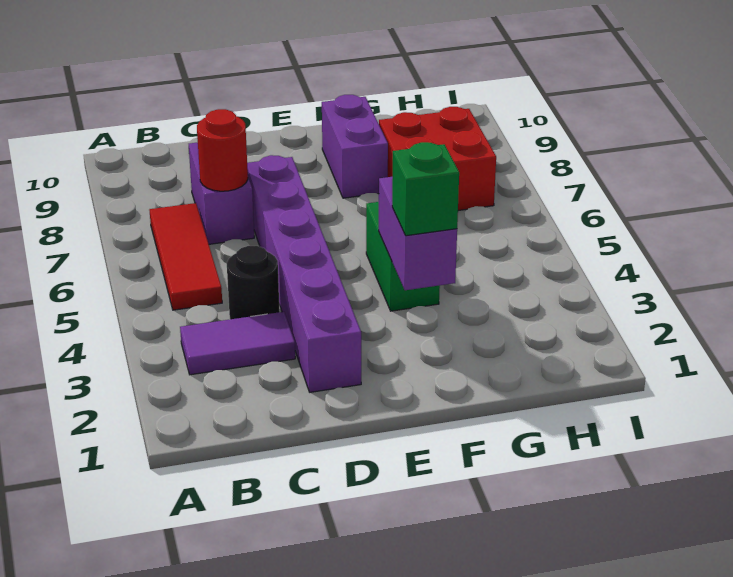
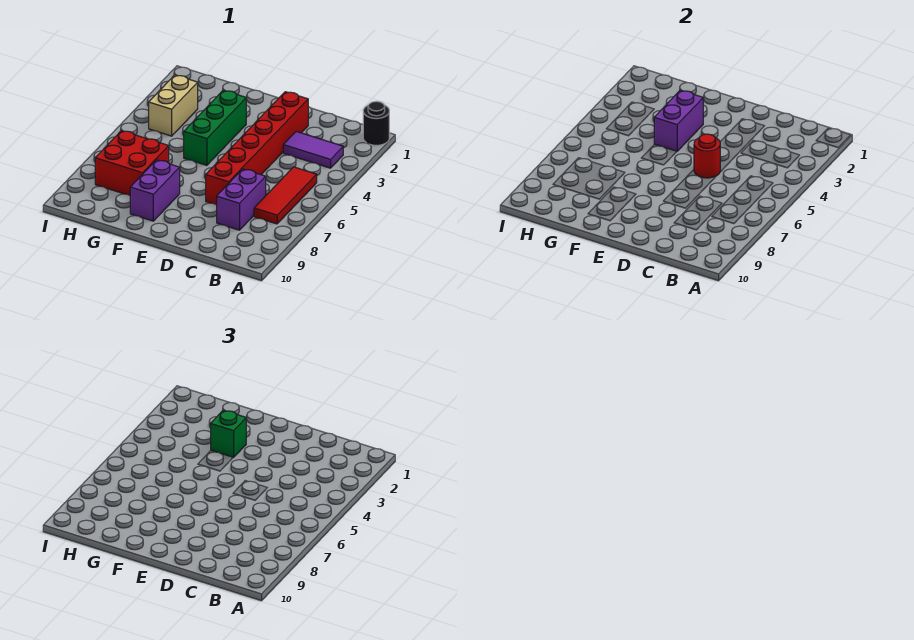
black 1x1 round brick [227,246,280,319] -> black 1x1 round brick moved to [363,101,389,145]
red 1x1 round brick [197,109,248,191] -> red 1x1 round brick moved to [694,134,720,178]
purple 1x6 brick [247,155,361,392] -> red 1x6 brick [206,92,308,205]
green 1x2 brick [366,202,440,311] -> green 1x3 brick [184,90,246,165]
none -> tan 1x2 brick [149,75,198,136]

